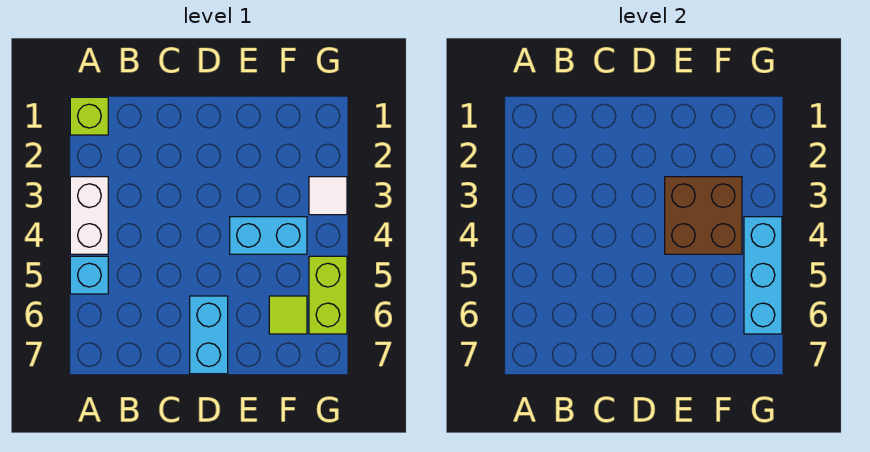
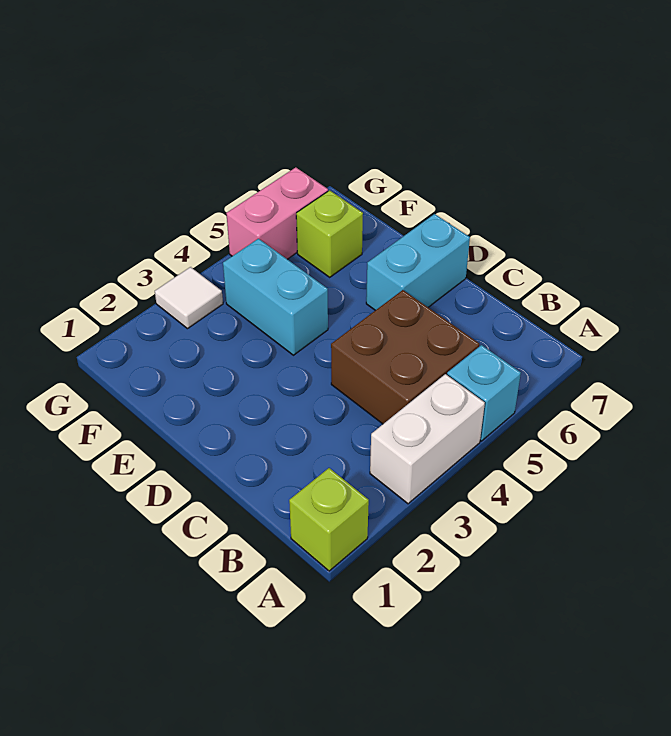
brown 2x2 brick [665,177,742,254] -> brown 2x2 brick moved to [331,290,479,424]
lime 1x1 tile [269,296,307,334] -> lime 1x1 brick [296,190,363,277]
cyan 1x3 brick [744,217,782,334] -> none
lime 1x2 brick [309,256,347,334] -> pink 1x2 brick [226,167,328,259]

